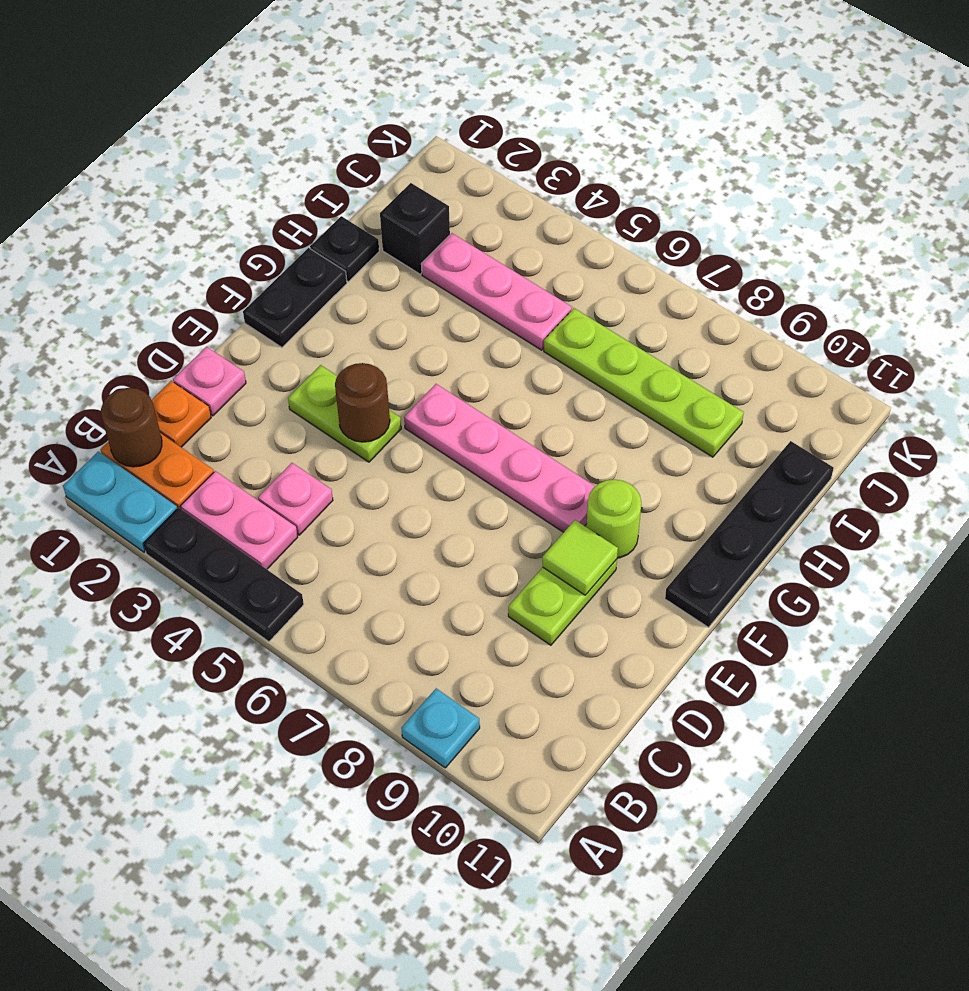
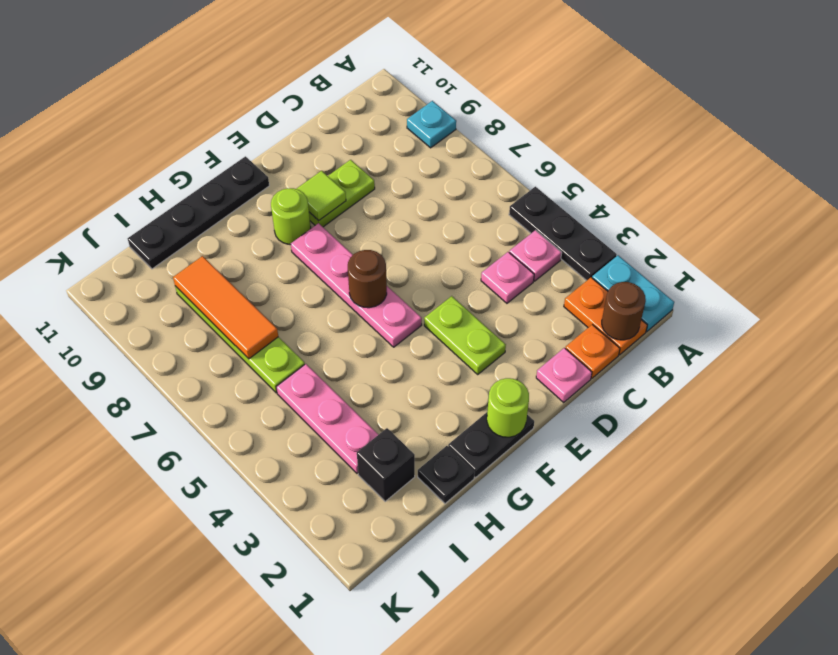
pink 1x2 plate [181,471,298,569] -> pink 1x1 plate [509,230,562,281]
brown 1x1 round brick [335,363,390,442] -> brown 1x1 round brick moved to [348,250,387,308]
none -> lime 1x1 round brick [487,378,529,437]
none -> orange 1x3 tile [173,256,278,359]

